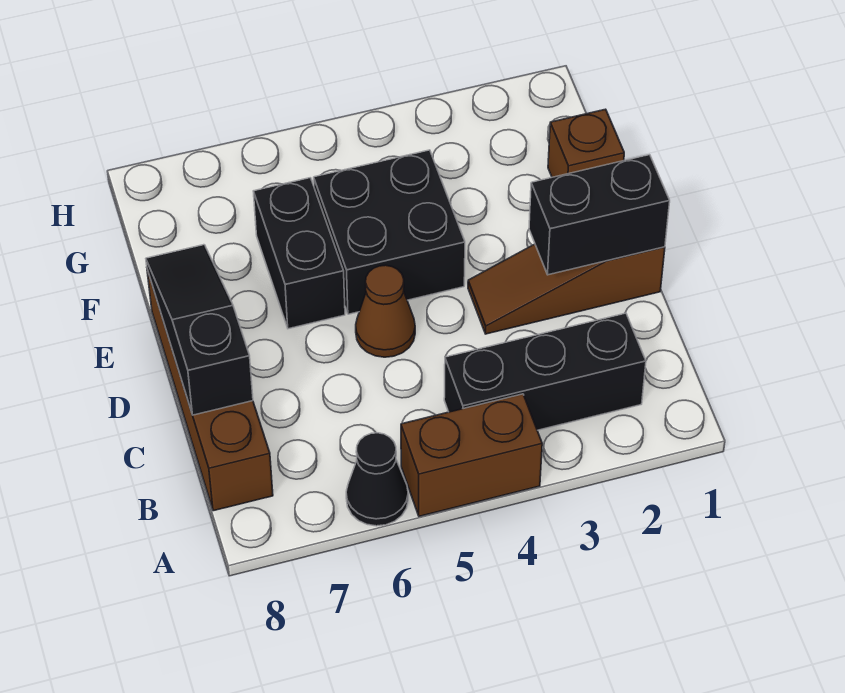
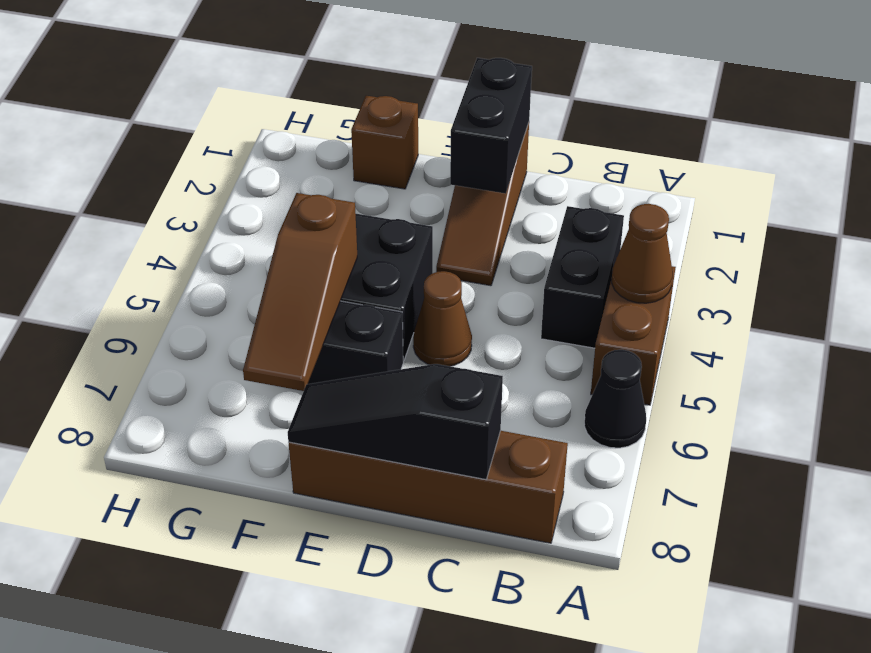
none -> brown 1x1 cone [612,204,673,303]
black 1x3 brick [444,313,646,430] -> black 1x2 brick [541,206,624,348]
none -> brown 1x3 slope [243,193,357,391]

